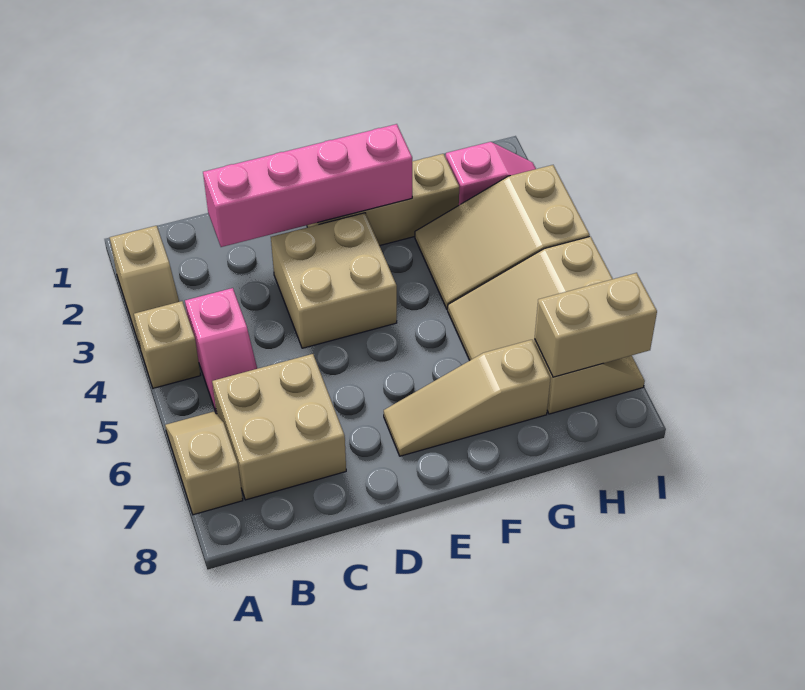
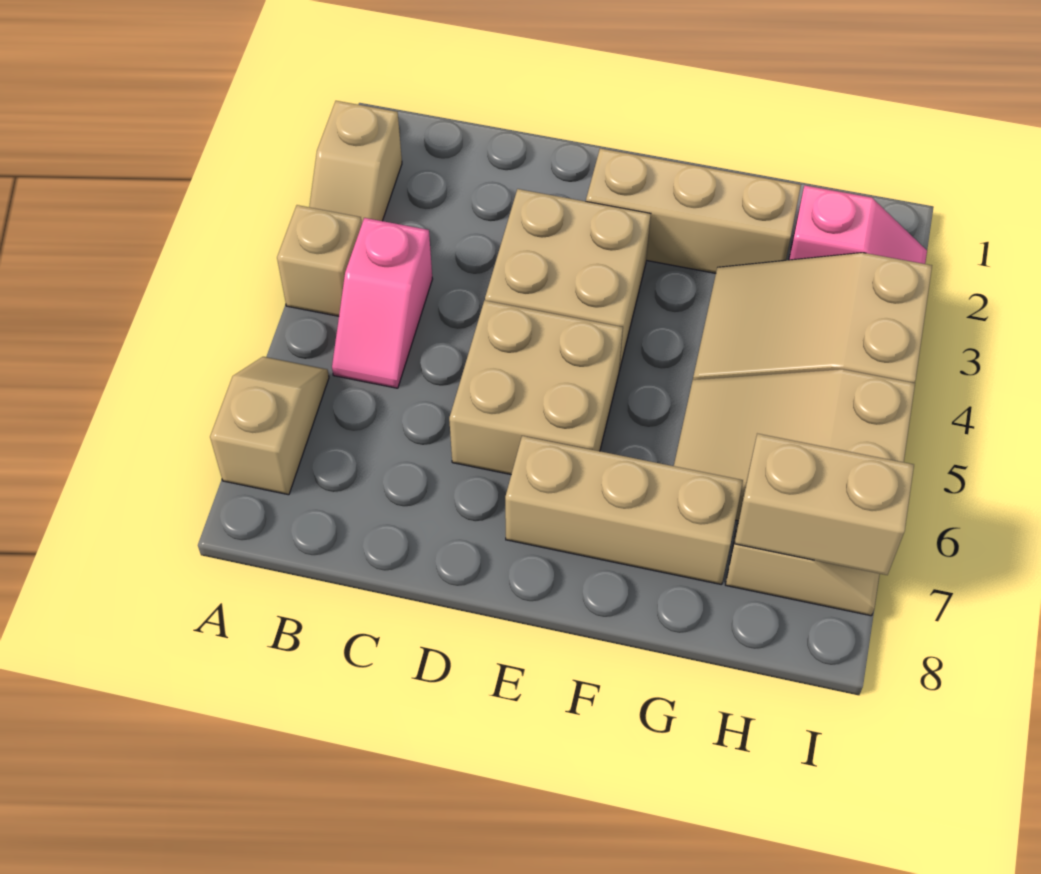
tan 2x2 brick [212,354,346,500] -> tan 2x2 brick moved to [449,300,623,474]
pink 1x4 brick [203,124,412,247] -> none
tan 1x3 slope [384,340,551,456] -> tan 1x3 brick [505,436,743,585]

